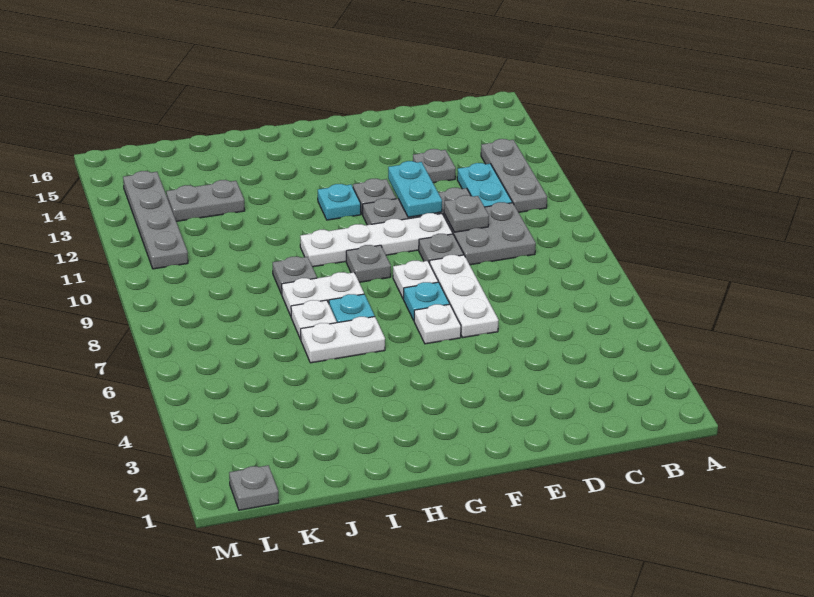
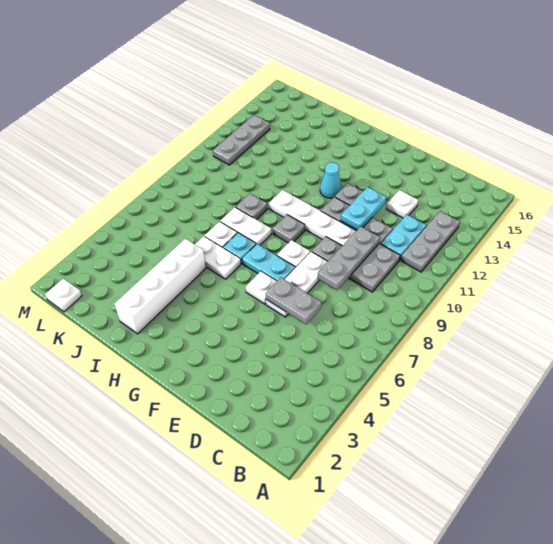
grey 1x1 plate [444,195,489,232] -> grey 1x3 plate [317,226,380,290]
grey 1x1 plate [413,149,456,183] -> white 1x1 plate [386,190,418,218]
cyan 1x1 plate [403,282,450,320] -> cyan 1x2 plate [242,244,295,281]
cyan 1x1 plate [318,184,361,220] -> cyan 1x1 cone [320,162,342,198]
none -> white 1x4 brick [114,239,206,334]
grey 1x2 plate [166,180,245,221] -> grey 1x2 plate moved to [265,277,322,324]
grey 1x1 plate [229,465,279,510] -> white 1x1 plate [45,279,82,312]
grey 1x4 plate [123,171,188,269] -> grey 1x3 plate [213,115,270,165]

